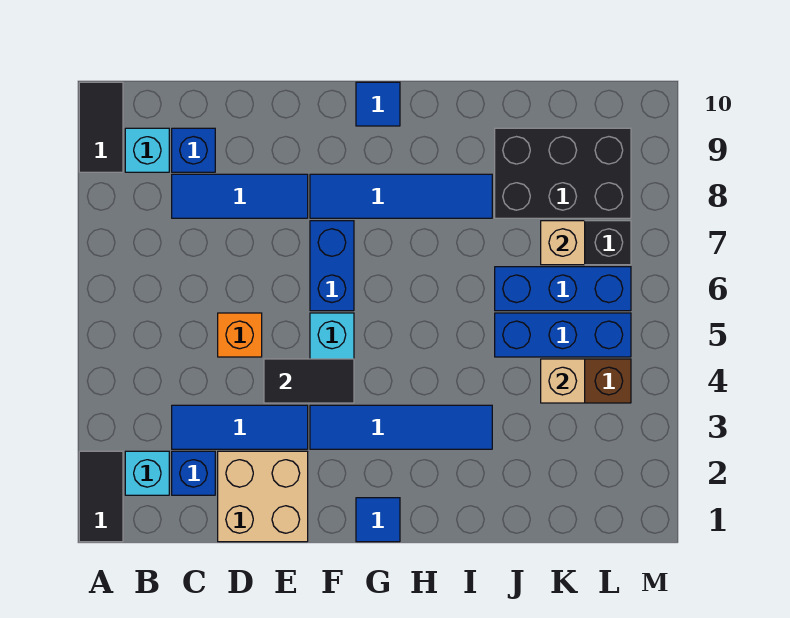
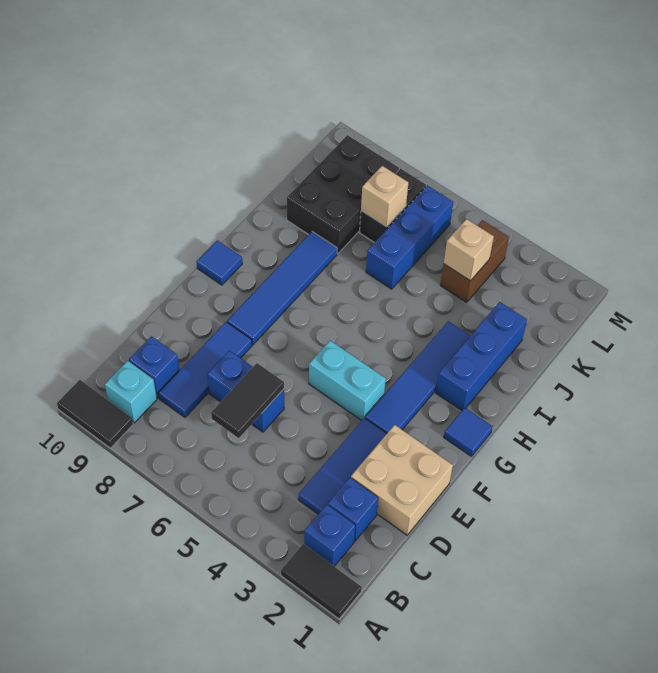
cyan 1x1 brick [125,451,169,495] -> blue 1x1 brick [304,505,355,566]
orange 1x1 brick [218,313,262,357] -> none
black 1x2 tile [264,359,354,403] -> black 1x2 tile moved to [211,363,284,438]
blue 1x2 brick [310,221,354,311] -> blue 1x2 brick moved to [207,351,284,432]
blue 1x3 brick [495,313,631,357] -> blue 1x3 brick moved to [436,302,527,411]

